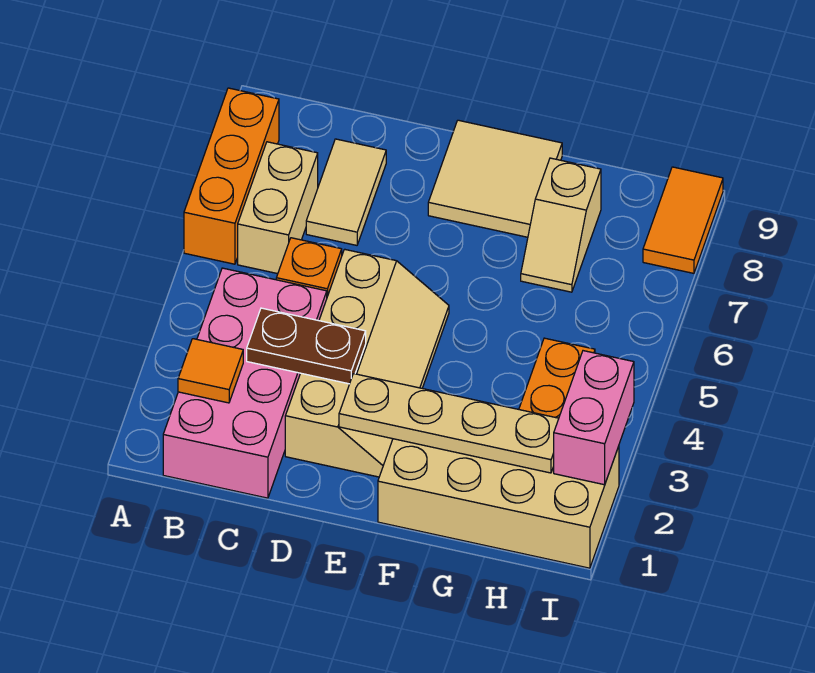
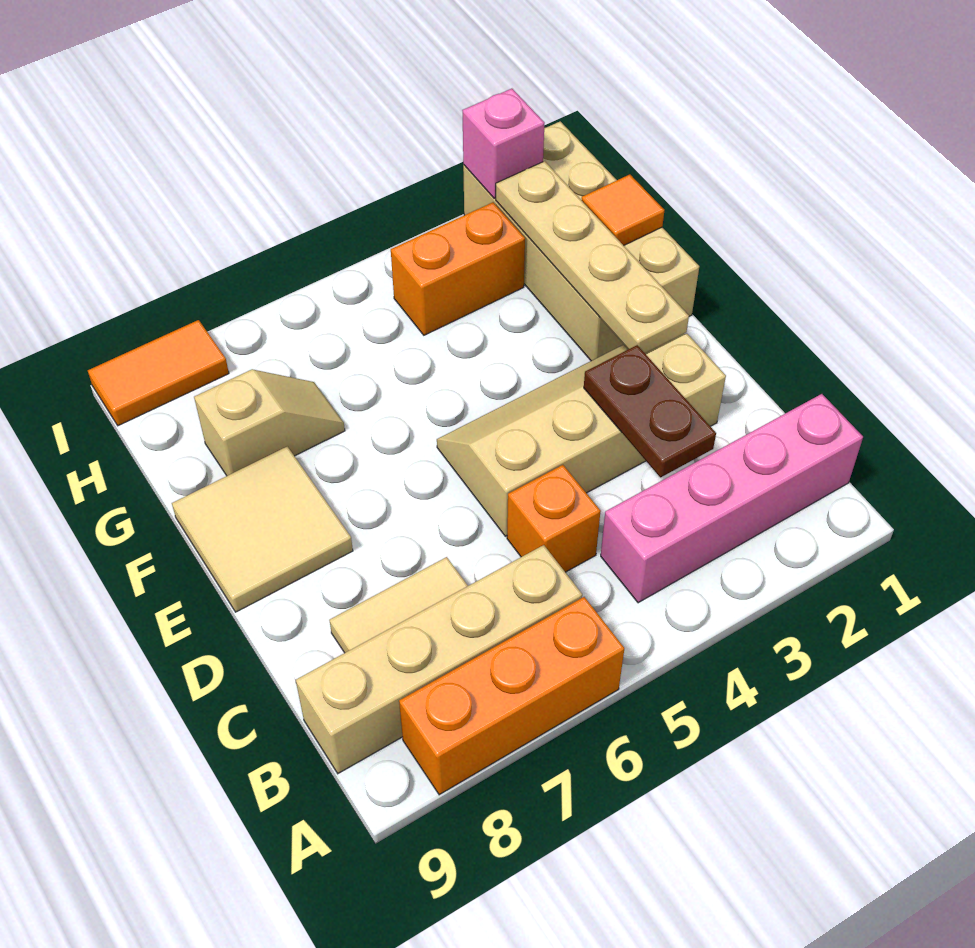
pink 2x4 brick [163,268,327,498] -> pink 1x4 brick [601,394,863,603]
orange 1x1 tile [178,339,243,403] -> orange 1x1 tile moved to [582,174,664,245]
tan 1x2 brick [238,142,318,274] -> tan 1x4 brick [296,545,582,773]
pink 1x2 brick [554,351,634,485] -> pink 1x1 brick [462,89,544,198]

